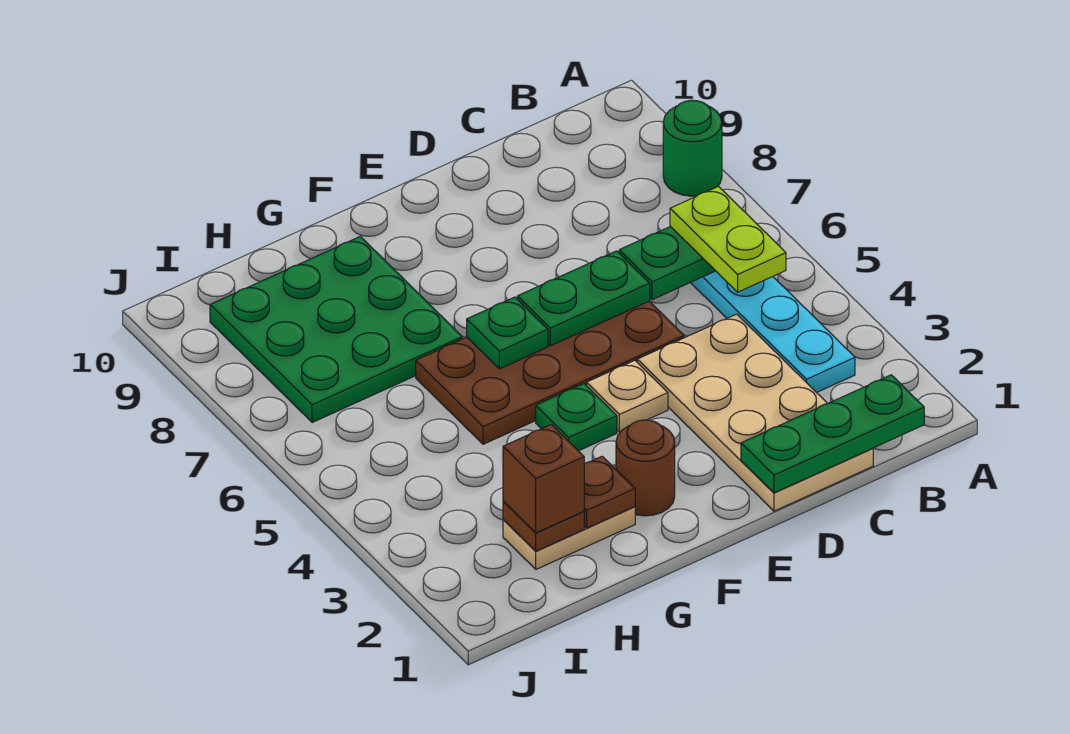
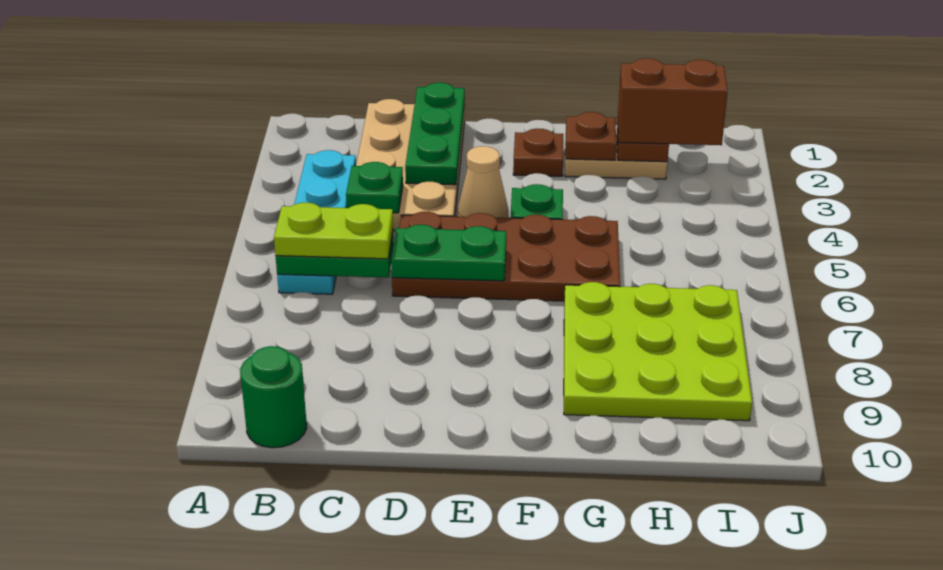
green 1x1 round brick [663,100,722,196] -> green 1x1 round brick moved to [240,346,307,448]
green 1x3 plate [741,375,924,493] -> green 1x3 plate turned to [405,83,465,185]
lime 1x2 plate [670,186,786,292] -> lime 1x2 plate turned to [274,202,393,259]
tan 1x1 plate [587,360,668,432] -> tan 1x1 cone [457,146,509,218]
brown 1x1 round brick [616,420,675,516] -> brown 1x1 plate [513,129,563,176]
green 1x1 plate [467,297,548,369] -> green 1x1 plate moved to [346,162,403,213]
green 3x3 plate [210,236,462,423] -> lime 3x3 plate [564,282,752,421]
brown 1x1 brick [503,424,584,533] -> brown 1x2 brick [618,58,728,145]

